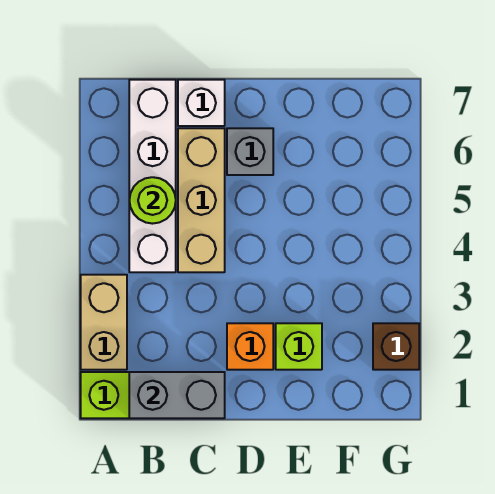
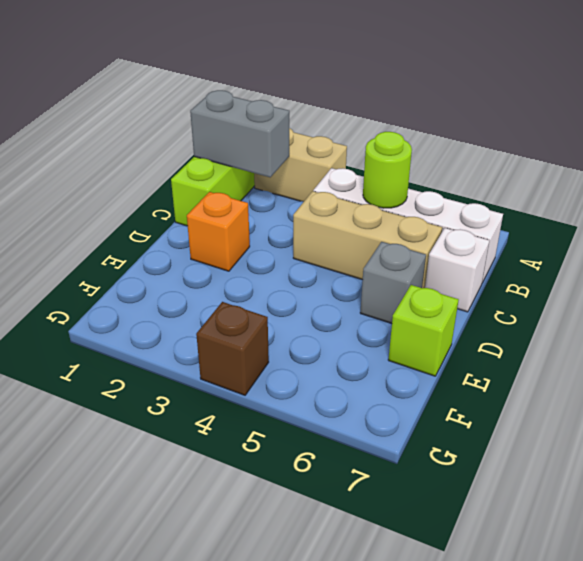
grey 1x2 brick [129,372,225,418] -> grey 1x2 brick turned to [190,90,289,177]
lime 1x1 brick [276,323,322,370] -> lime 1x1 brick moved to [388,285,459,376]
brown 1x1 brick [373,323,419,370] -> brown 1x1 brick moved to [196,302,269,395]

